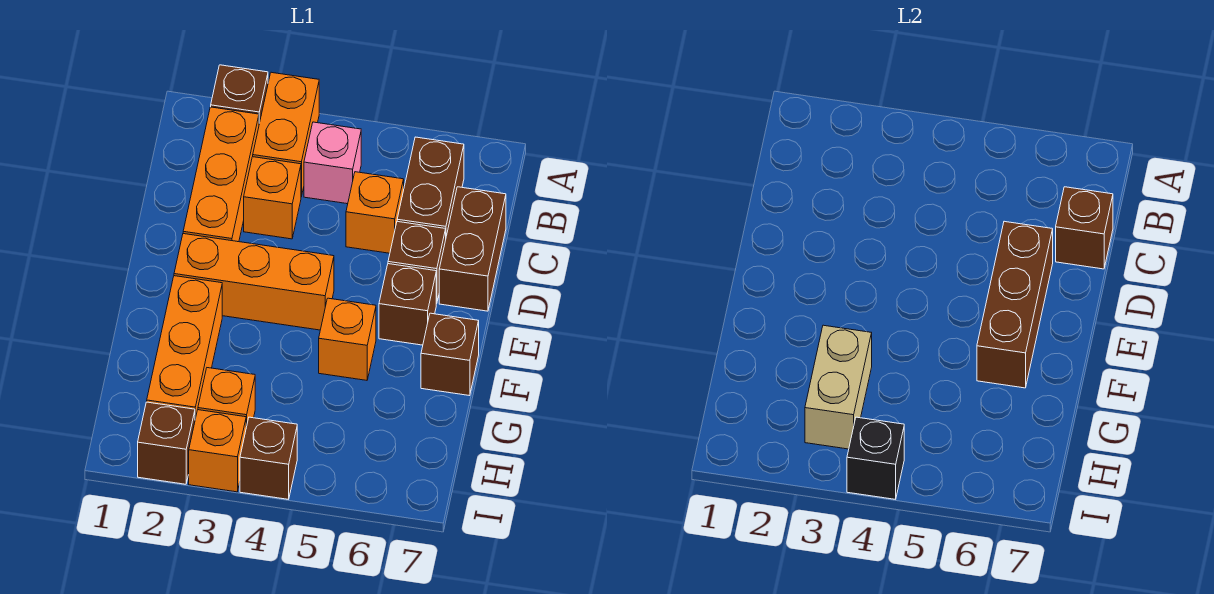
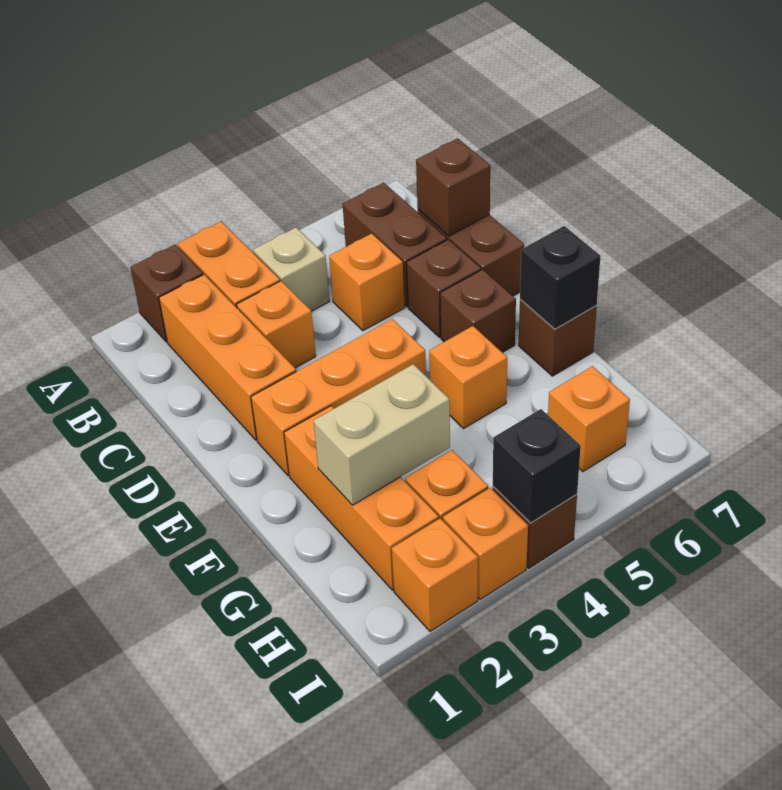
pink 1x1 brick [304,122,361,204] -> tan 1x1 brick [253,228,329,311]
brown 1x3 brick [977,221,1053,388] -> none
none -> black 1x1 brick [520,226,601,329]
tan 1x2 brick [805,325,872,449] -> tan 1x2 brick turned to [313,364,450,505]
none -> orange 1x1 brick [548,366,630,472]
brown 1x1 brick [138,402,195,484] -> orange 1x1 brick [392,518,478,632]

